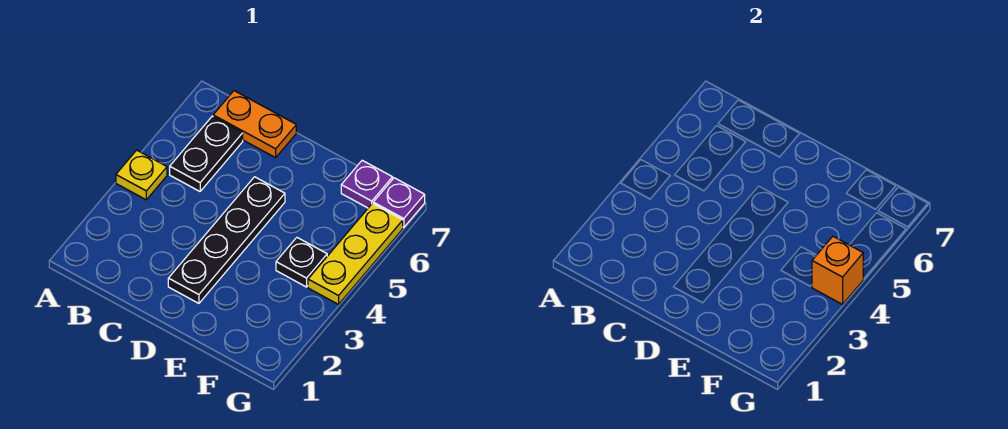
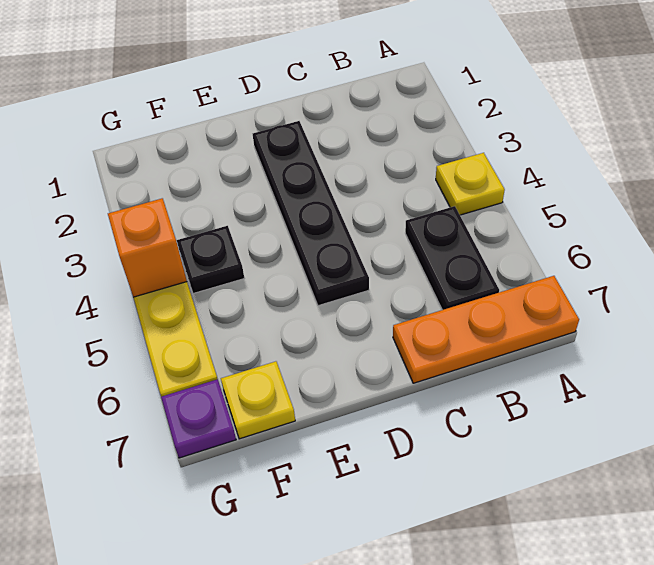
orange 1x2 plate [213,91,296,158] -> orange 1x3 plate [393,276,579,383]
purple 1x1 plate [341,160,393,208] -> yellow 1x1 plate [221,361,295,439]

